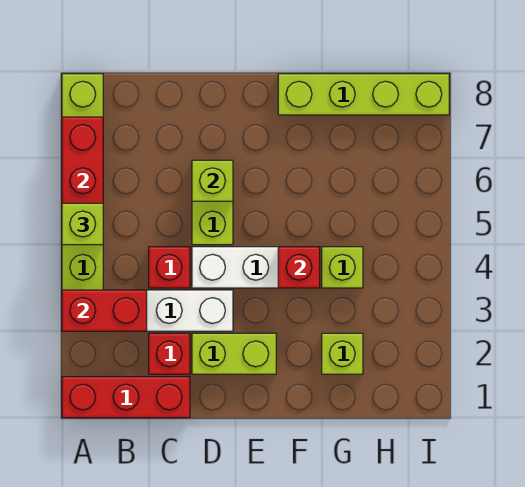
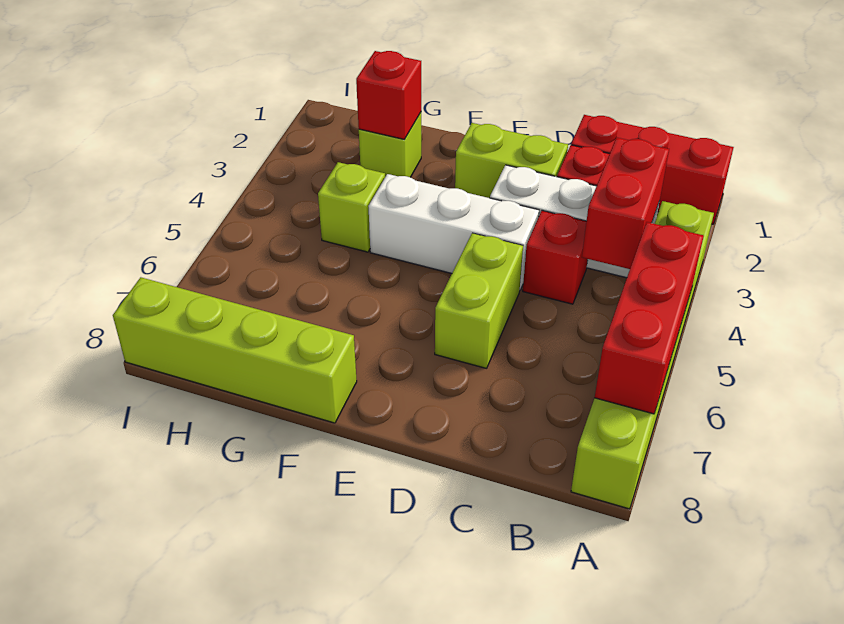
red 1x2 brick [62,290,147,331] -> red 1x2 brick turned to [582,137,669,269]
lime 1x1 brick [62,203,103,245] -> none
lime 1x1 brick [192,160,233,201] -> none
red 1x1 brick [278,247,320,288] -> red 1x1 brick moved to [356,51,421,139]

